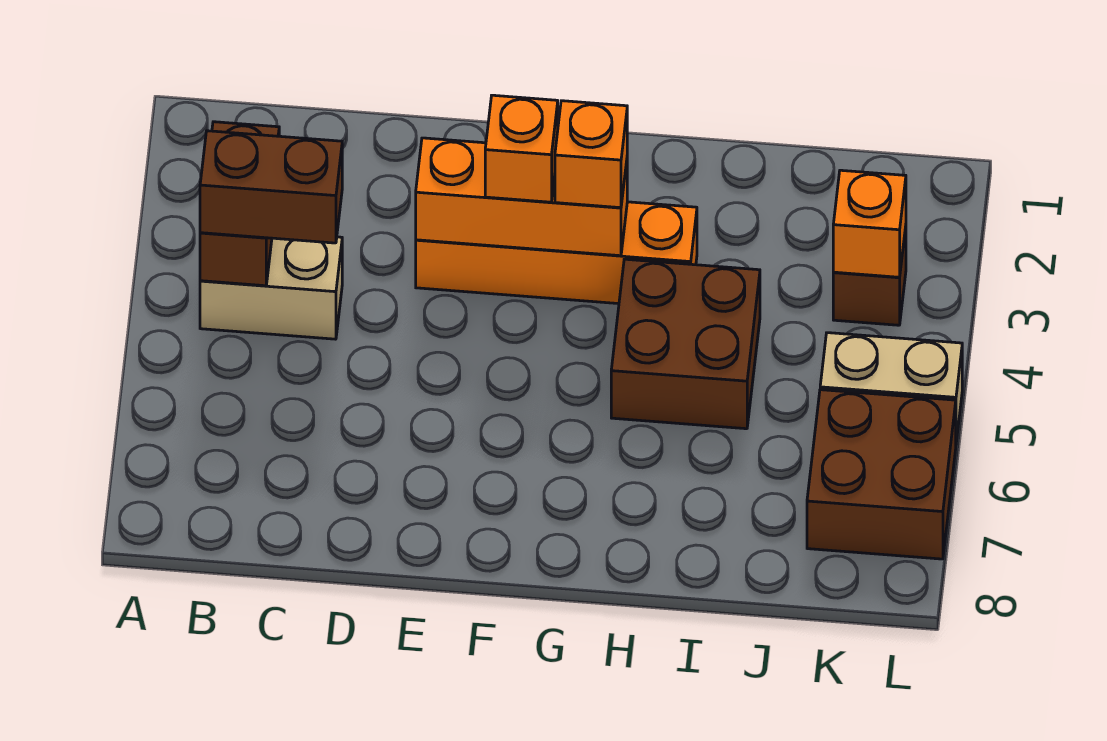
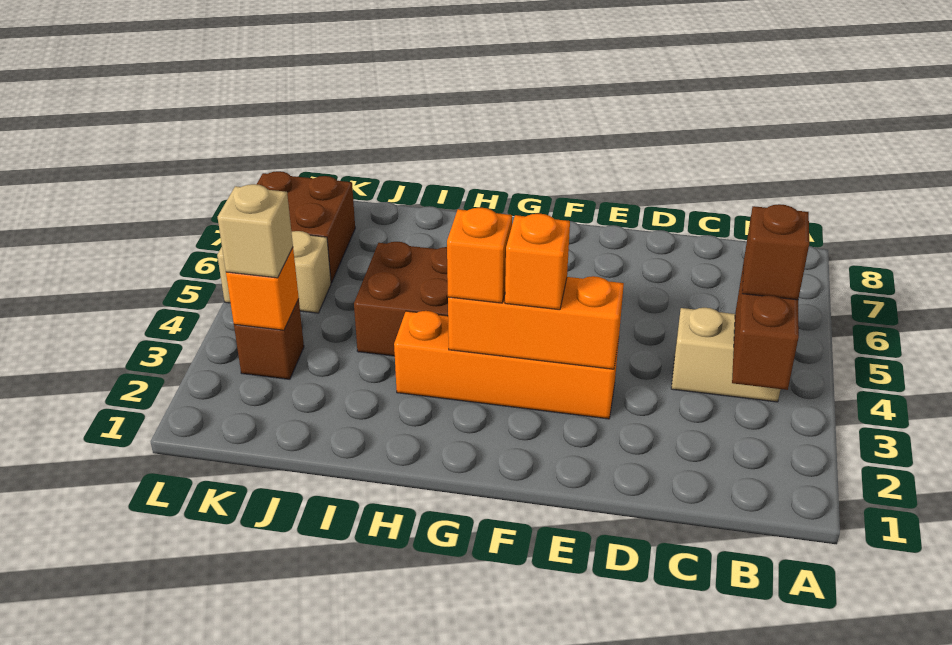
brown 1x2 brick [200,131,342,243] -> brown 1x1 brick [742,204,809,300]
none -> tan 1x1 brick [218,184,293,278]

